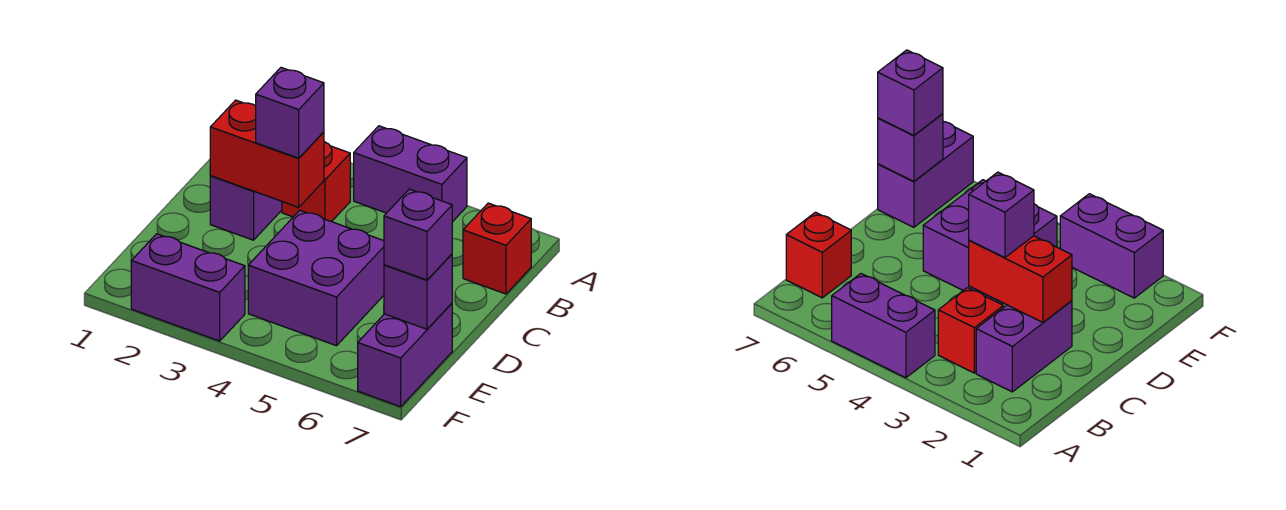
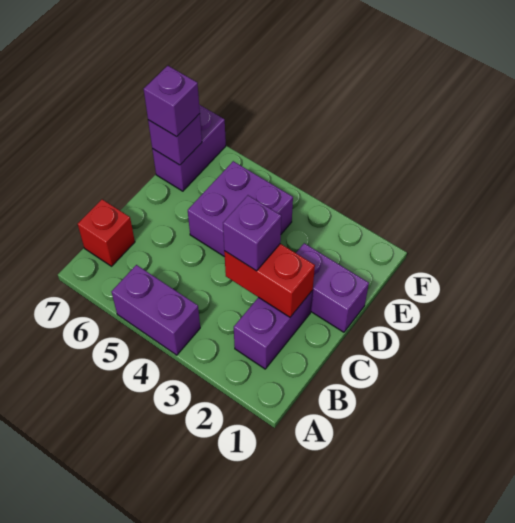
red 1x1 brick [282,142,350,222] -> none
purple 1x2 brick [131,234,245,341] -> purple 1x2 brick moved to [296,243,369,332]

